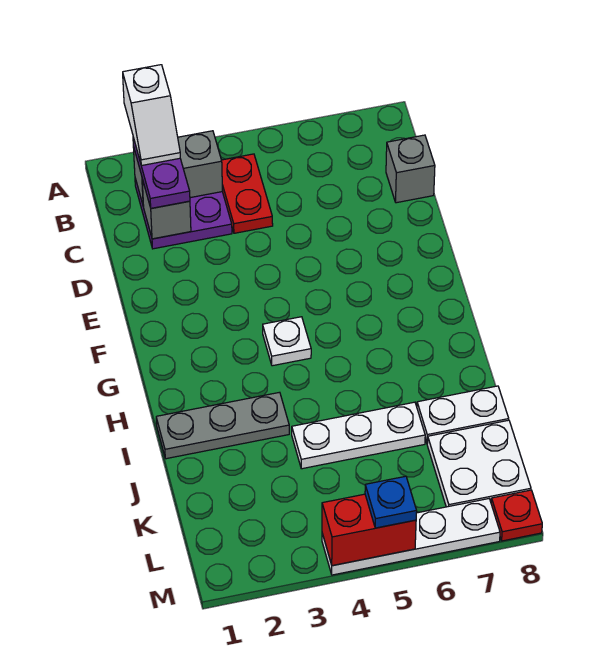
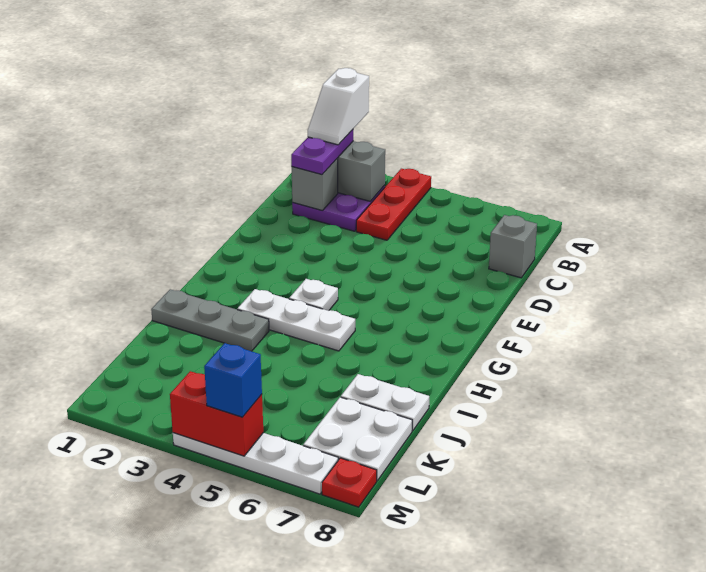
red 1x2 plate [222,154,273,233] -> red 1x3 plate [356,169,431,240]
white 1x3 plate [292,402,425,469] -> white 1x3 plate moved to [237,289,355,351]
blue 1x1 plate [365,476,417,528] -> blue 1x1 brick [204,343,262,417]

